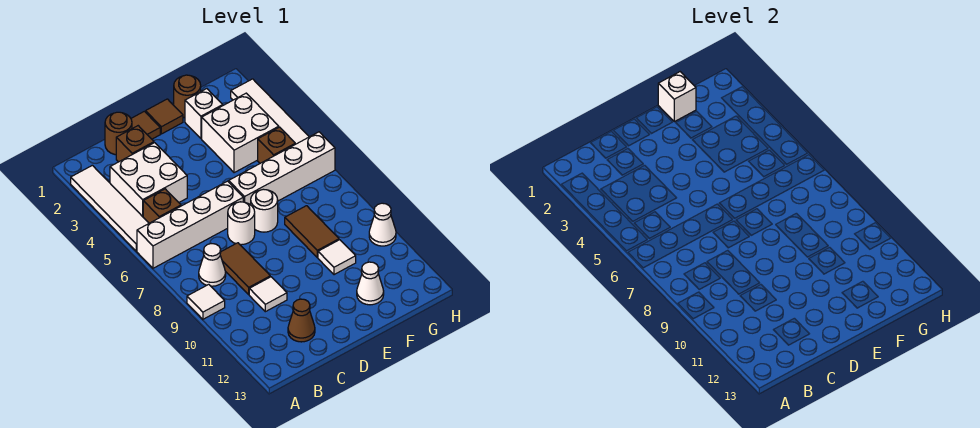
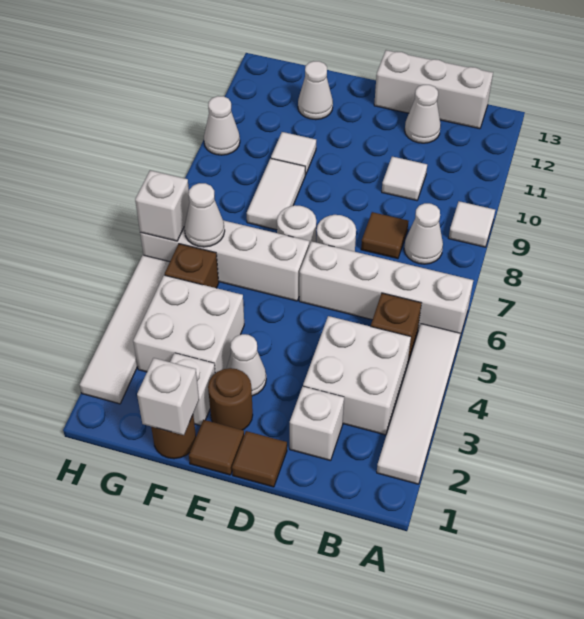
none -> white 1x3 brick [374,50,493,129]
brown 1x1 round brick [105,112,132,155] -> brown 1x1 round brick moved to [208,368,253,430]
brown 1x1 brick [116,126,154,162] -> white 1x1 brick [290,386,344,461]
brown 1x2 tile [220,243,270,294] -> brown 1x1 tile [361,212,408,259]
brown 1x1 cone [288,299,315,342] -> white 1x1 cone [405,85,441,143]
none -> white 1x1 cone [226,334,266,396]
brown 1x2 tile [285,206,339,258] -> white 1x2 tile [247,158,305,230]
none -> white 1x1 cone [184,183,225,247]
none -> white 1x1 brick [135,170,190,241]

